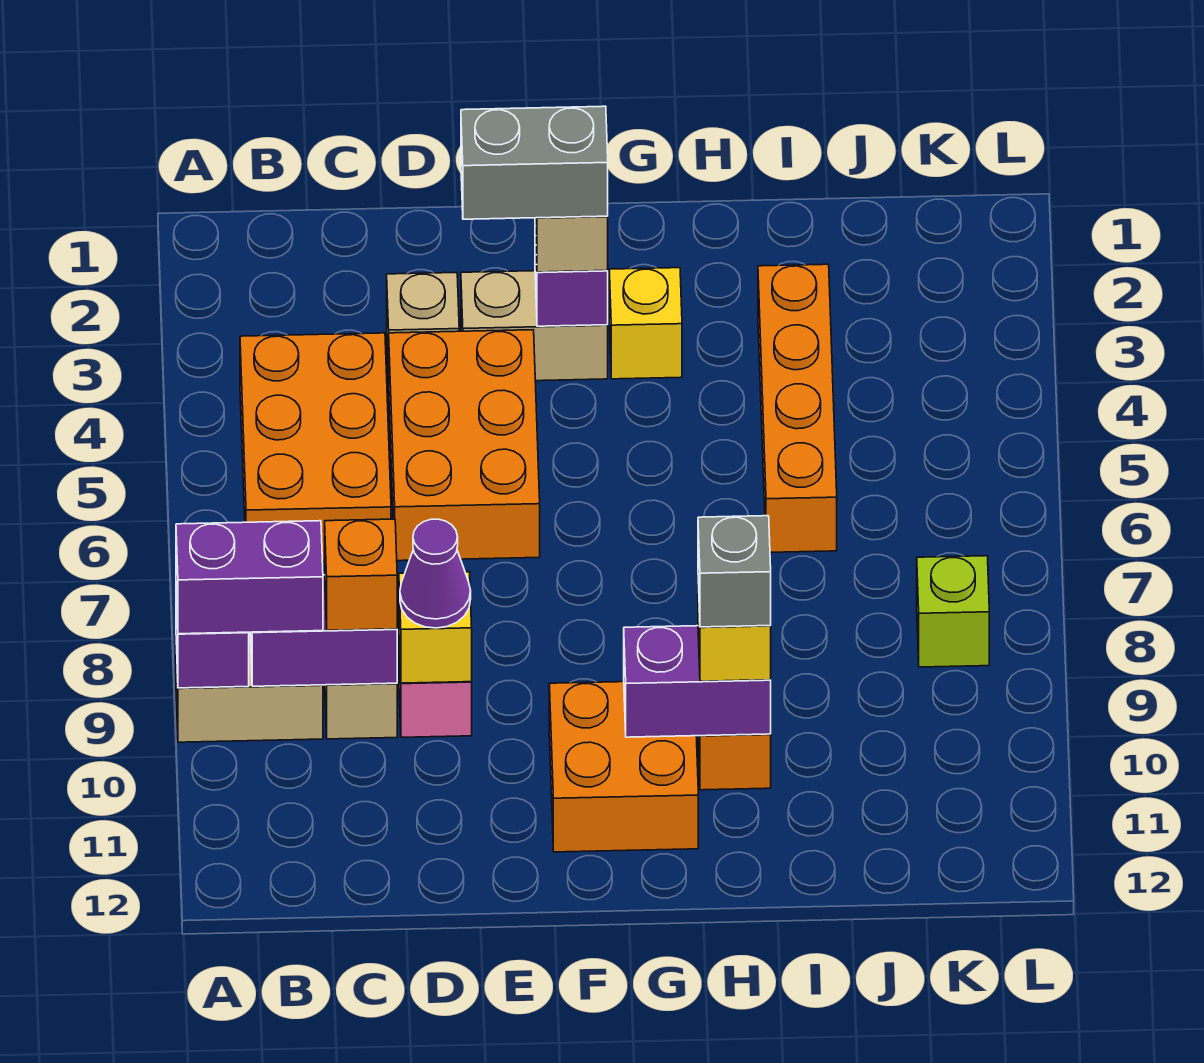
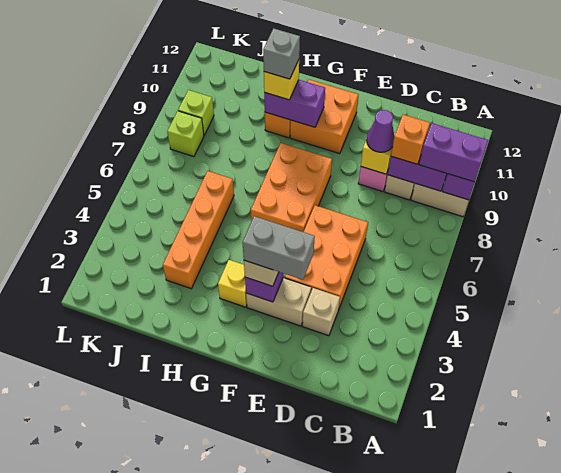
orange 2x3 brick [240,333,391,562] -> orange 2x3 brick moved to [251,143,332,232]
none -> lime 1x1 brick [178,90,214,135]

